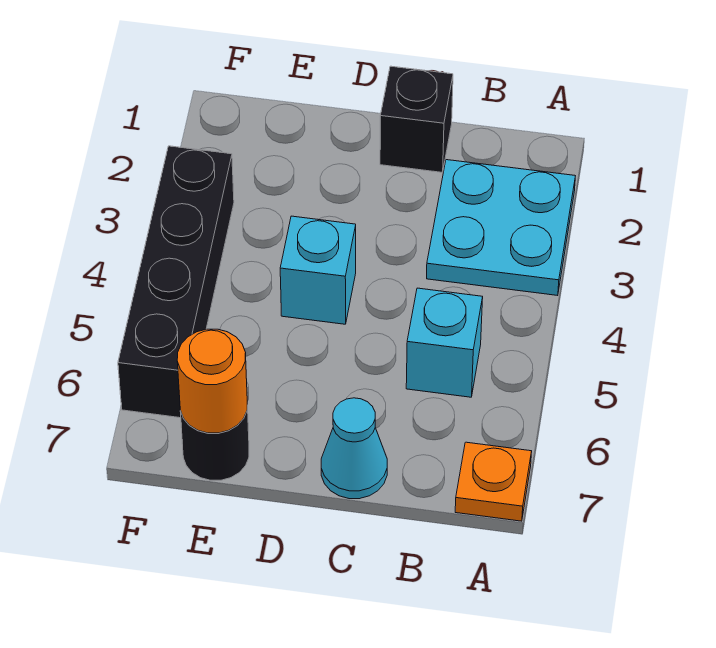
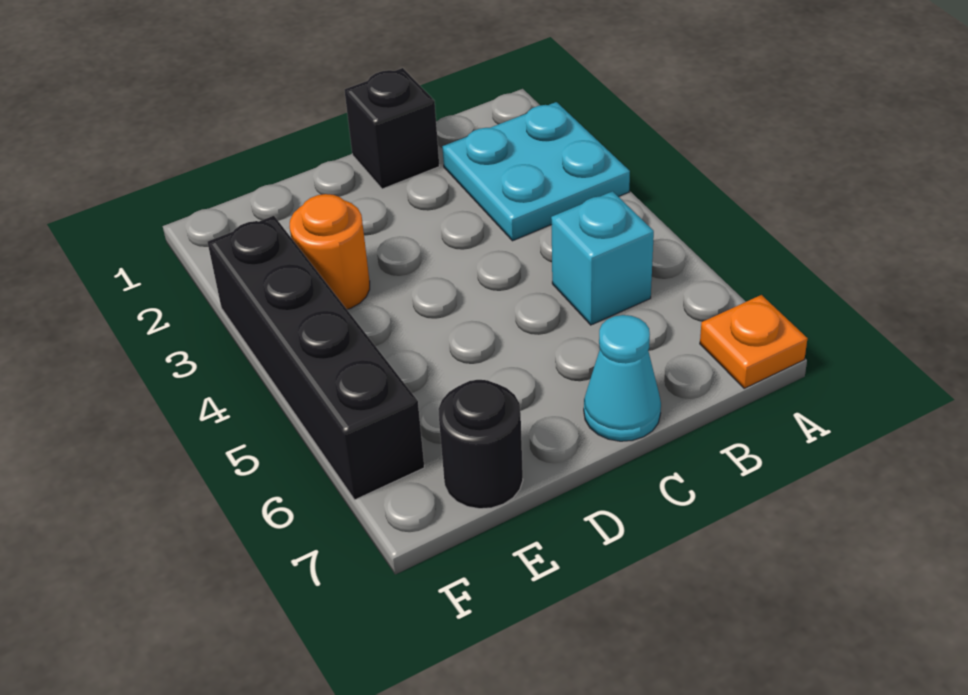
cyan 1x1 brick [280,216,356,324] -> none
orange 1x1 round brick [177,329,247,433] -> orange 1x1 round brick moved to [290,194,370,309]

